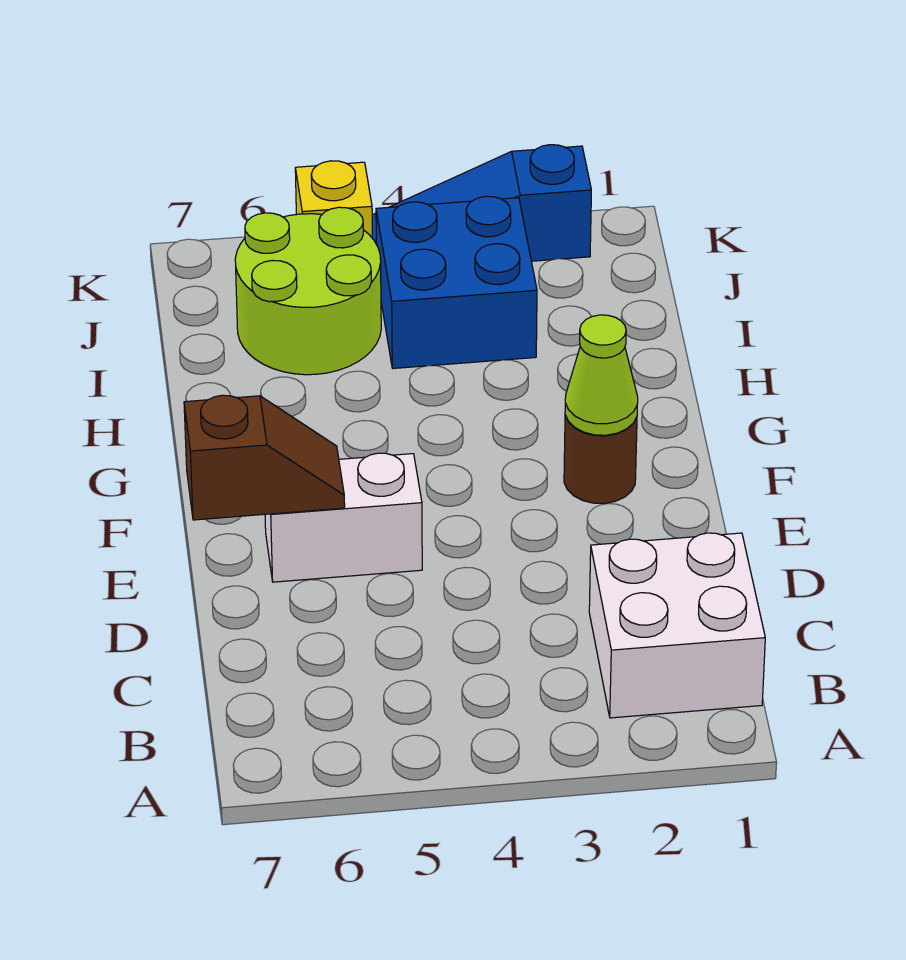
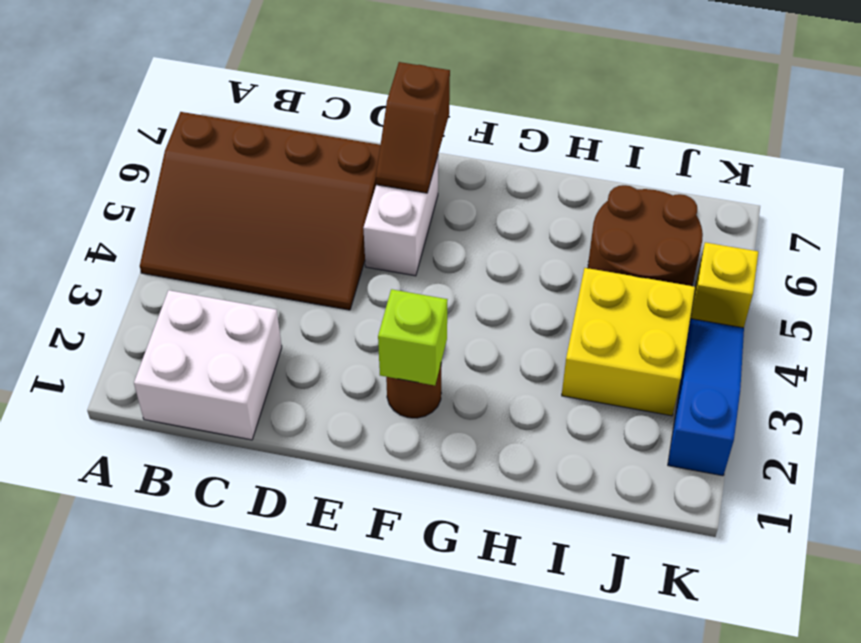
none -> brown 3x4 slope [140,112,380,310]
lime 1x1 cone [565,315,638,435] -> lime 1x1 brick [378,289,448,385]
blue 2x2 brick [376,196,537,368] -> yellow 2x2 brick [562,268,695,416]
lime 2x2 round brick [235,207,381,375] -> brown 2x2 round brick [588,185,703,286]

